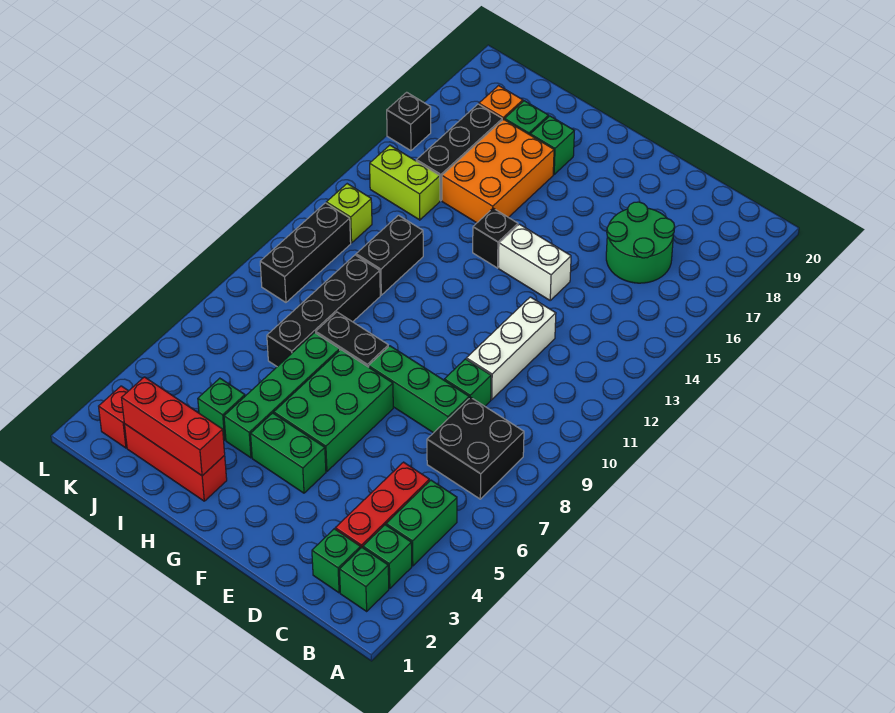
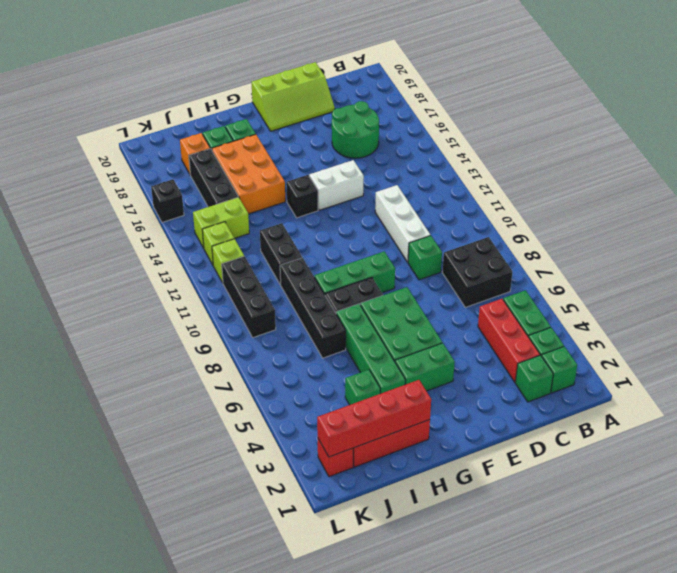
green 1x3 brick [369,346,469,433] -> green 1x3 brick moved to [315,251,395,294]
none -> lime 2x3 slope [252,62,335,131]
red 1x3 brick [122,377,225,476] -> red 1x4 brick [317,380,431,457]
none -> lime 1x1 brick [202,222,234,265]

